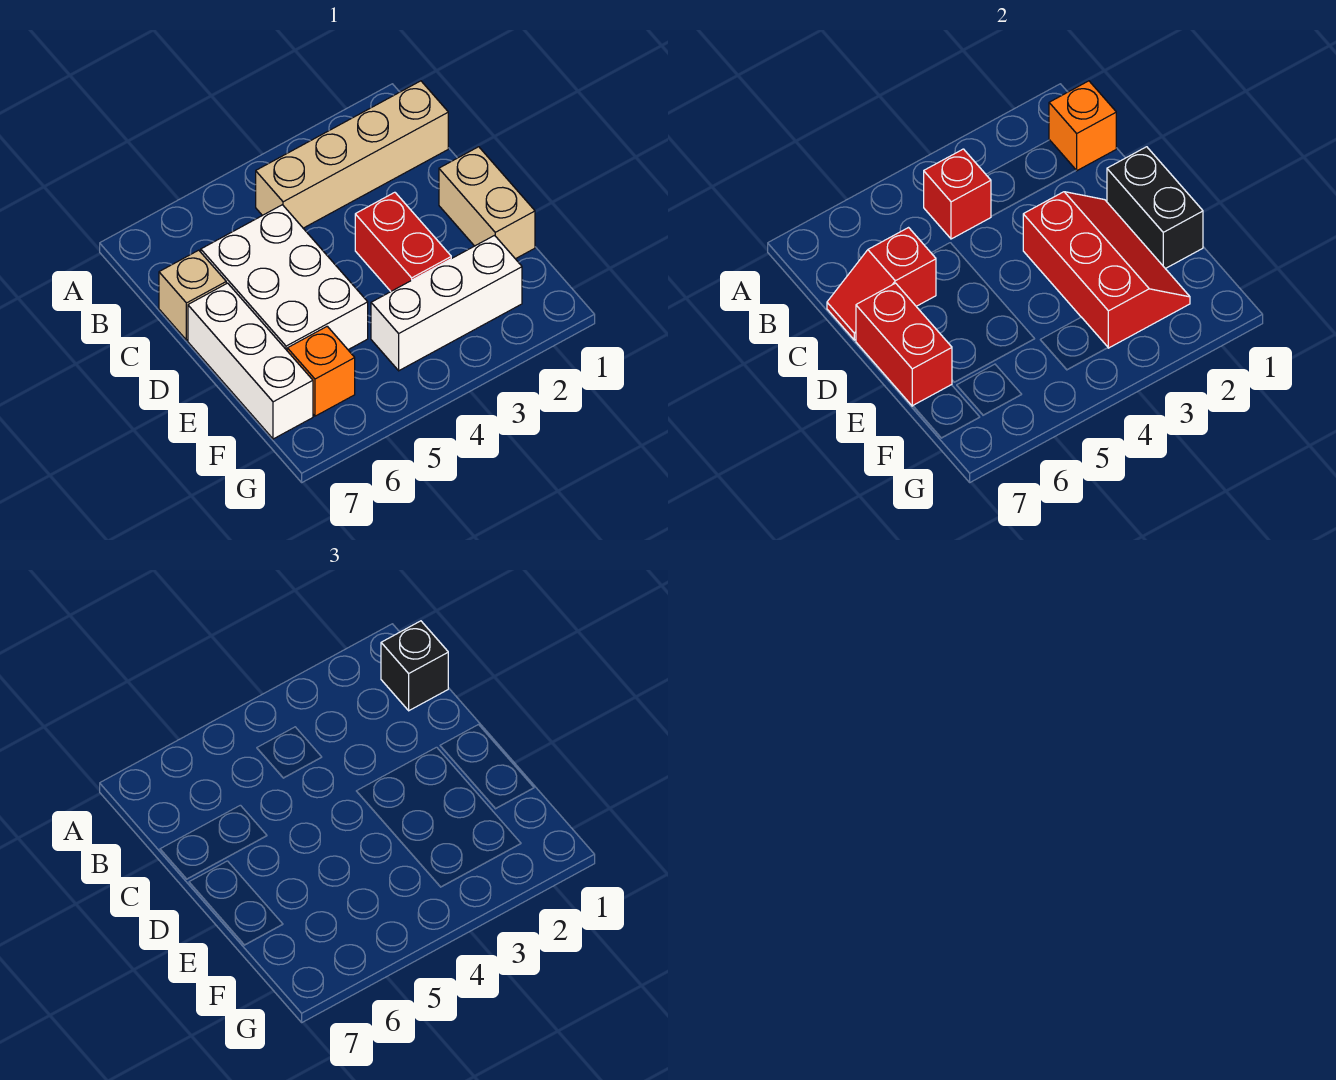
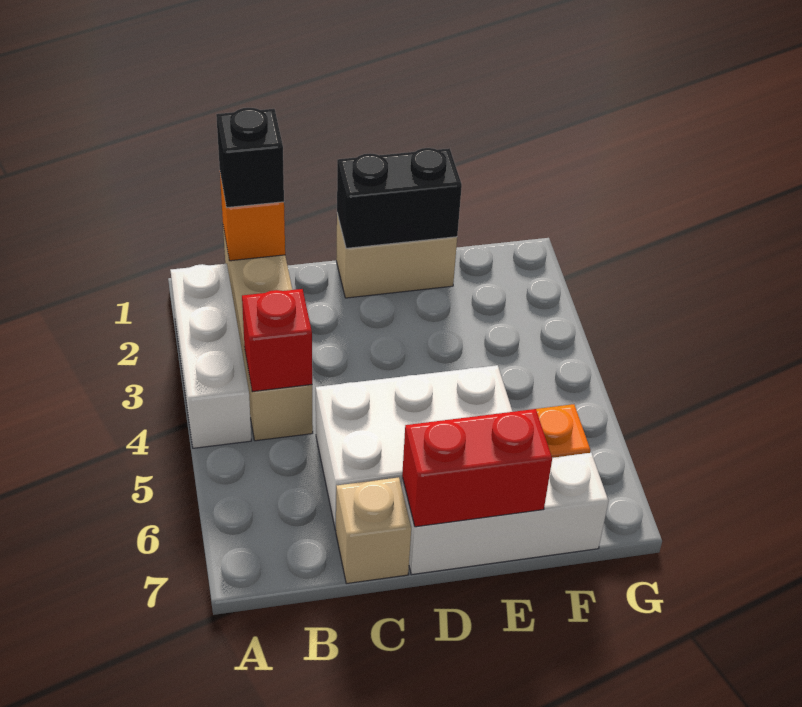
red 1x2 slope [827,228,936,340] -> none
red 2x3 slope [1023,192,1190,348] -> none
red 1x2 brick [355,192,451,291] -> none
white 1x3 brick [371,235,522,371] -> white 1x3 brick moved to [170,264,251,448]

